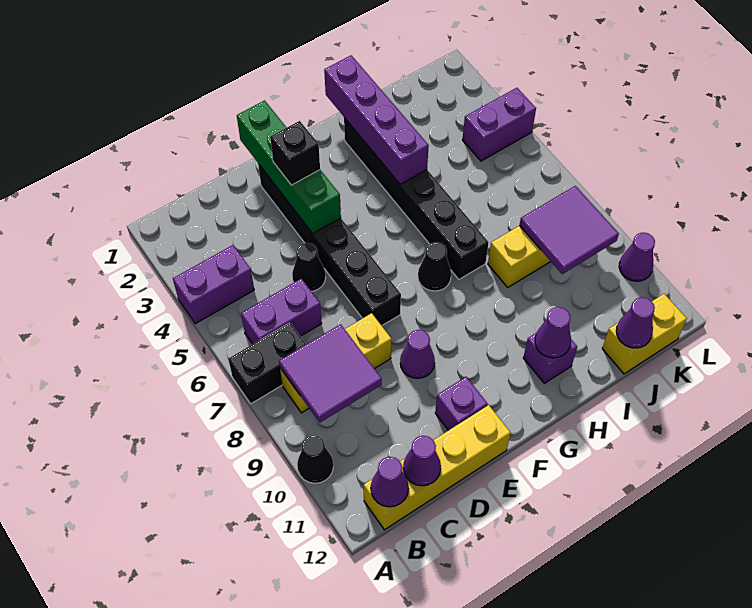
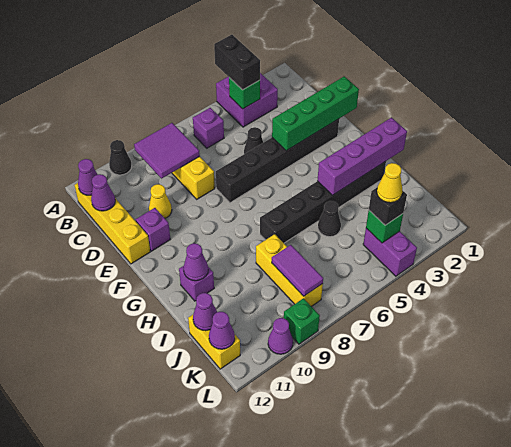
purple 1x2 brick [173,245,254,324] -> purple 2x2 brick [216,73,278,127]
black 1x2 brick [228,323,306,404] -> black 1x2 brick moved to [214,35,260,90]
none -> green 1x1 brick [229,78,260,109]
purple 1x2 brick [241,279,322,344] -> purple 1x1 brick [193,108,224,148]
none -> yellow 1x1 cone [149,184,172,218]
black 1x1 brick [270,121,320,185] -> black 1x1 brick moved to [369,188,407,225]
purple 1x1 cone [400,330,435,378] -> purple 1x1 cone moved to [209,312,235,349]
black 1x1 cone [418,242,451,291] -> black 1x1 cone moved to [318,201,341,237]
purple 2x2 tile [519,186,619,274] -> purple 1x2 tile [272,245,323,296]
none -> green 1x1 brick [366,211,403,243]
none -> yellow 1x1 cone [377,163,402,203]
none -> green 1x1 brick [284,298,320,344]

